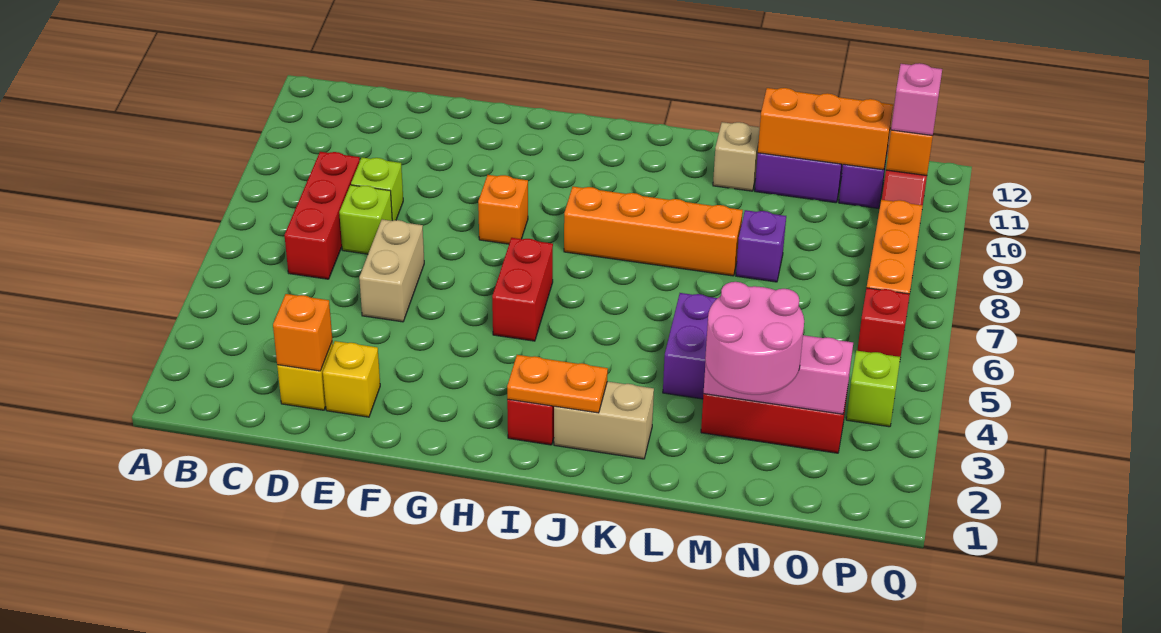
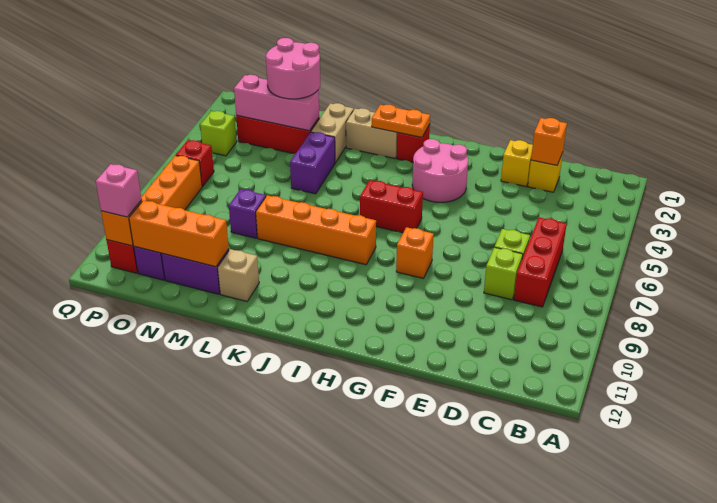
tan 1x2 brick [359,219,424,322] -> tan 1x2 brick moved to [311,103,354,162]
none -> pink 2x2 round brick [412,139,468,202]
red 1x2 brick [492,238,553,341] -> red 1x2 brick turned to [360,180,423,233]

